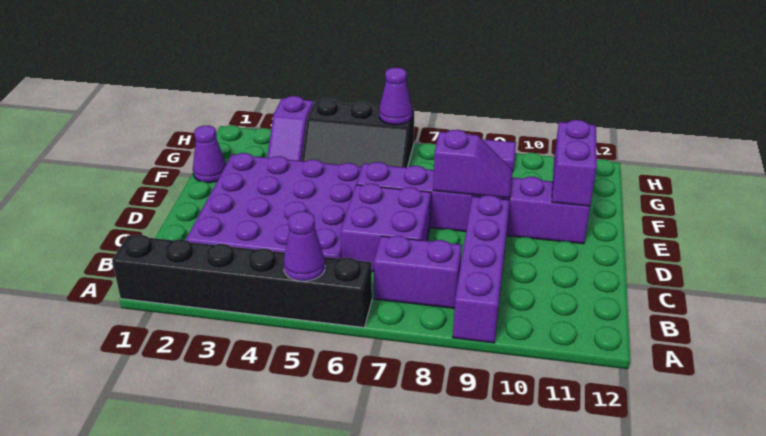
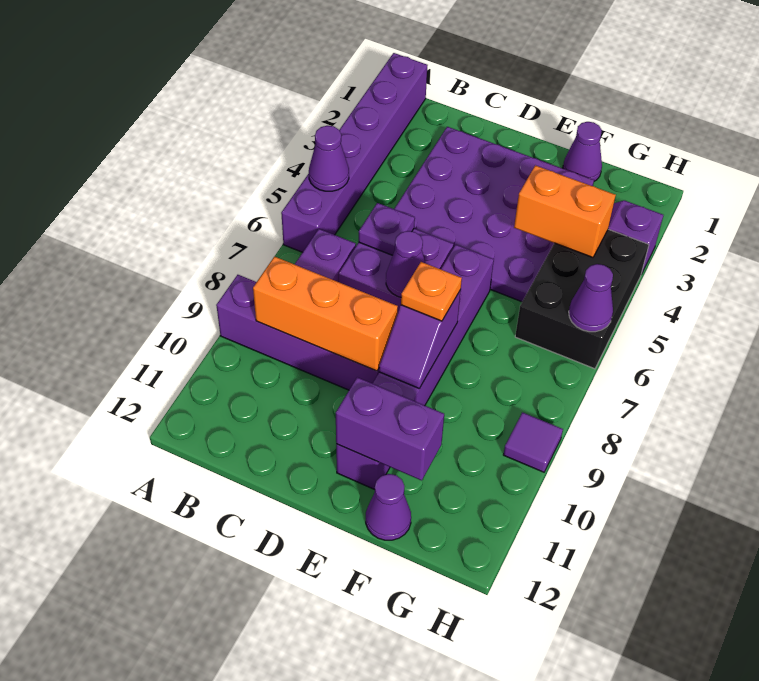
black 1x6 brick [112,235,372,327] -> purple 1x6 brick [281,53,428,252]
none -> orange 1x3 brick [253,256,398,371]
none -> purple 1x1 plate [359,203,415,255]
none -> purple 1x1 cone [386,231,425,297]
none -> orange 1x1 plate [401,262,462,321]
none -> orange 1x2 brick [514,165,616,257]
none -> purple 1x1 cone [366,474,411,540]
black 2x3 slope [302,99,414,168] -> black 2x3 brick [515,229,649,369]

